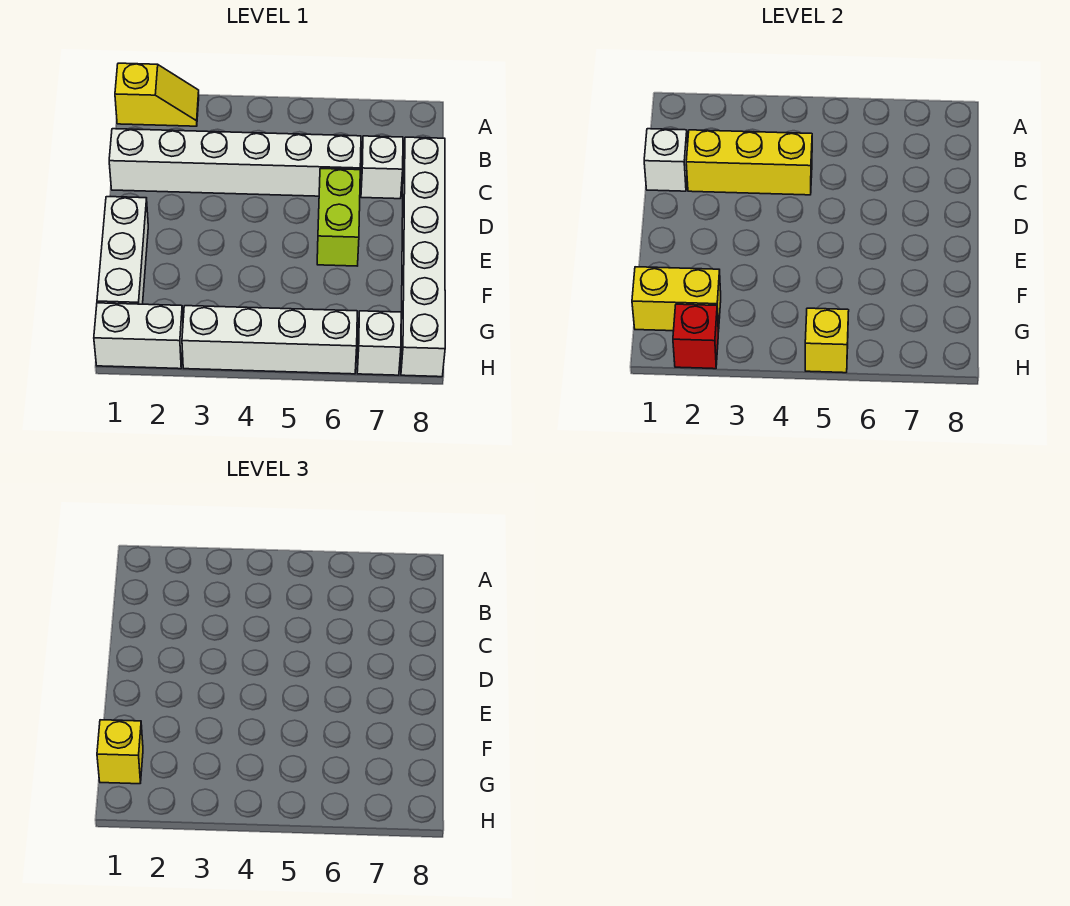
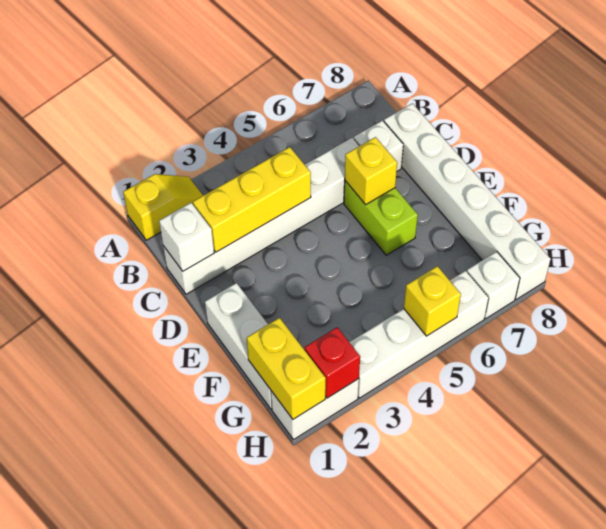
yellow 1x2 brick [632,267,721,332] -> yellow 1x2 brick turned to [247,318,326,419]
yellow 1x1 brick [97,720,143,784] -> yellow 1x1 brick moved to [345,137,397,205]

